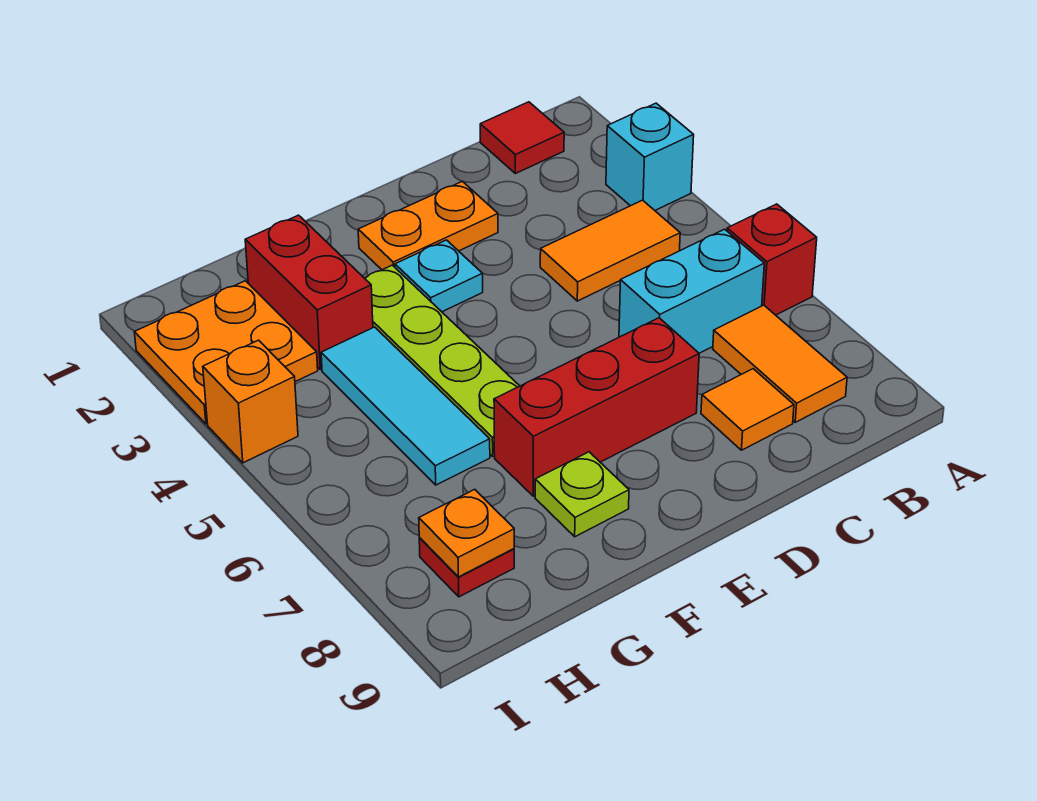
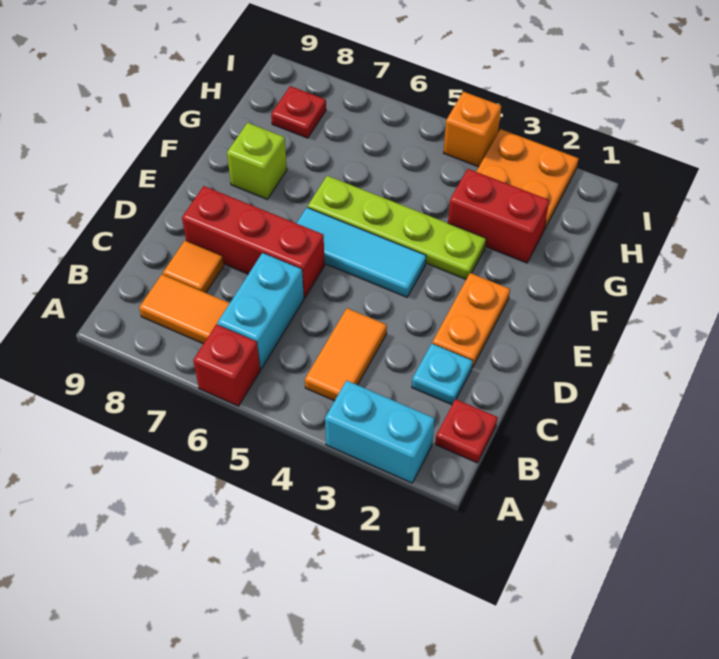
cyan 1x1 brick [606,103,694,210] -> cyan 1x2 brick [325,381,435,483]
red 1x1 tile [480,102,564,174] -> red 1x1 plate [435,399,498,463]
red 1x3 brick [494,318,699,496] -> red 1x3 brick turned to [182,186,325,298]
cyan 1x1 plate [395,240,483,312] -> cyan 1x1 plate moved to [412,344,473,405]
lime 1x1 plate [535,452,629,537] -> lime 1x1 brick [227,123,287,199]
cyan 1x3 tile [321,327,490,485] -> cyan 1x3 tile moved to [297,207,426,297]
orange 1x1 plate [419,489,514,577] -> none

